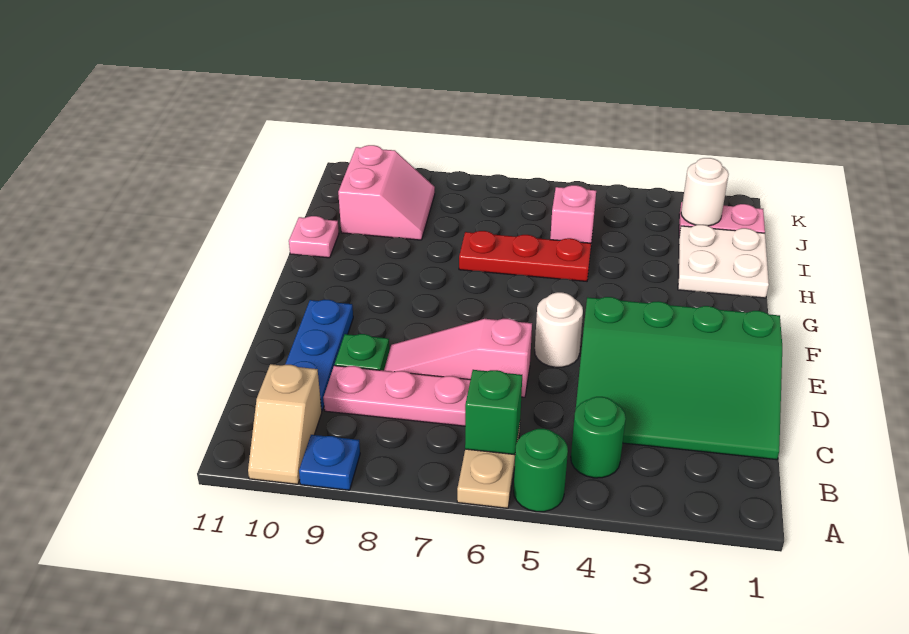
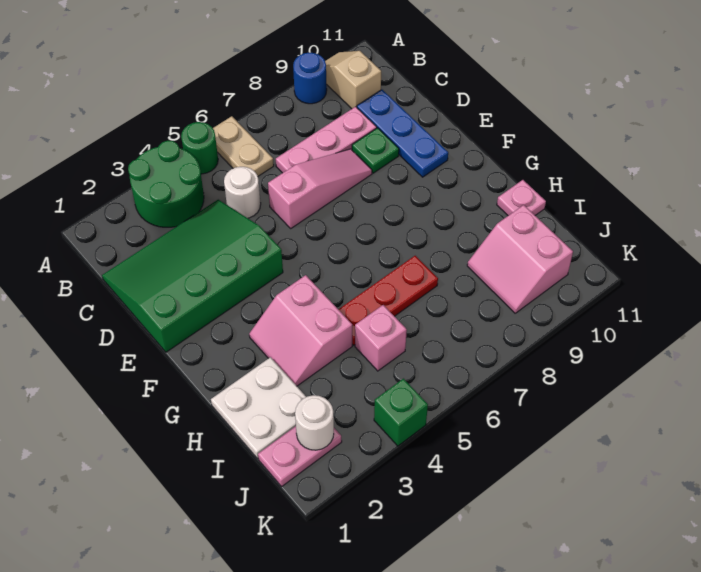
blue 1x1 plate [299,435,360,490] -> blue 1x1 round brick [293,53,327,104]
green 1x1 round brick [571,397,626,478] -> green 2x2 round brick [128,141,204,227]
green 1x1 brick [465,370,522,455] -> green 1x1 brick moved to [374,379,428,446]
white 1x1 round brick [535,292,583,367] -> white 1x1 round brick moved to [224,167,261,218]
none -> pink 2x2 slope [249,275,352,386]

